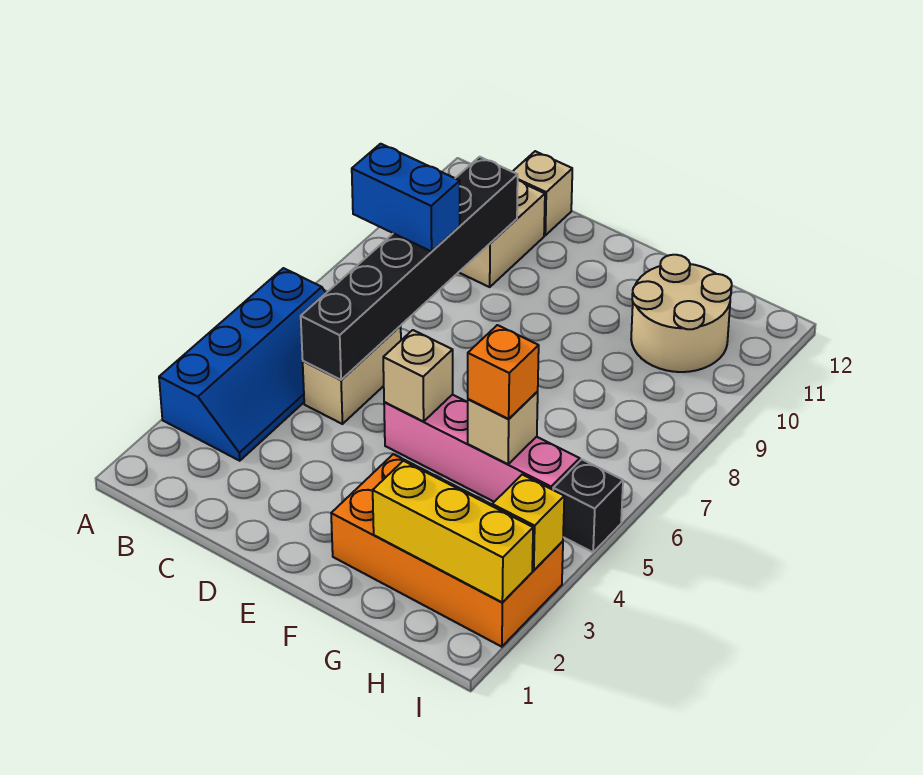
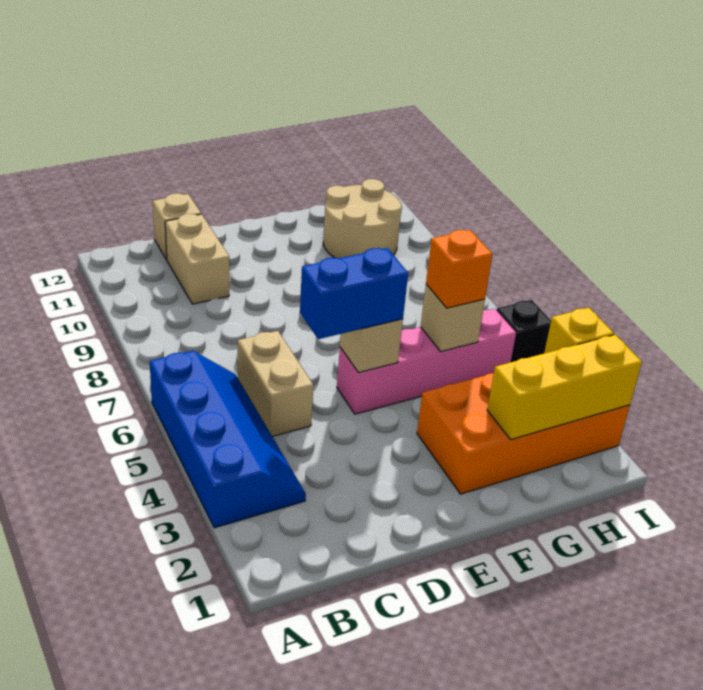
blue 1x2 brick [352,144,460,251] -> blue 1x2 brick moved to [300,248,408,339]
black 1x6 brick [301,157,518,380] -> none

